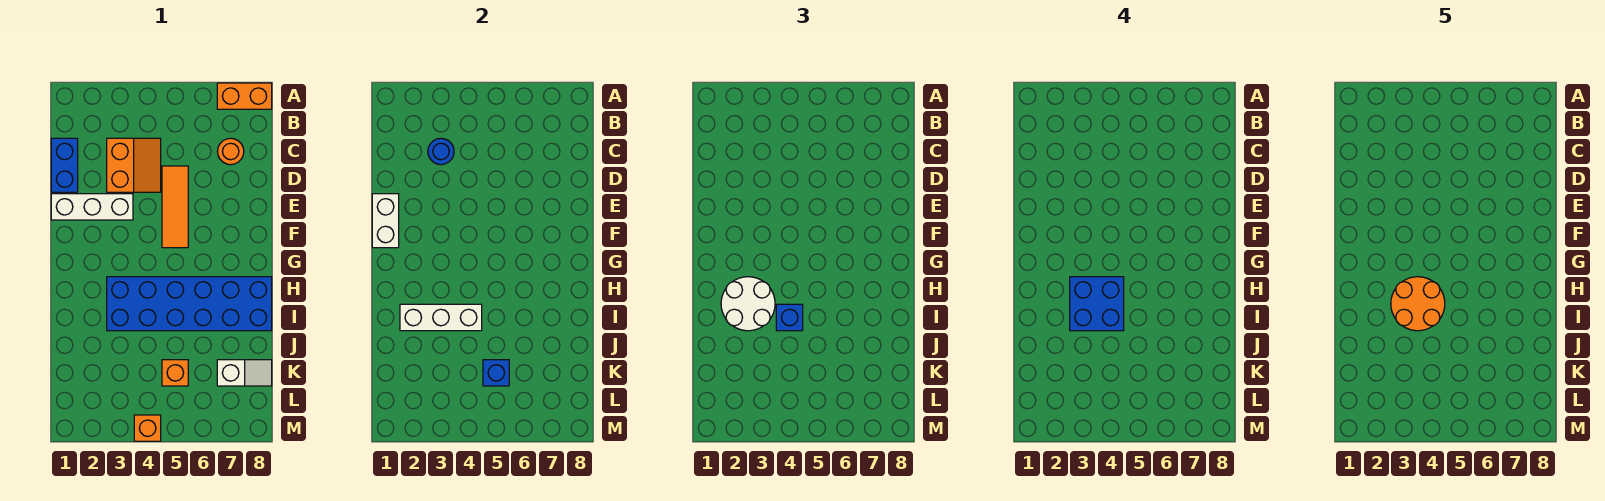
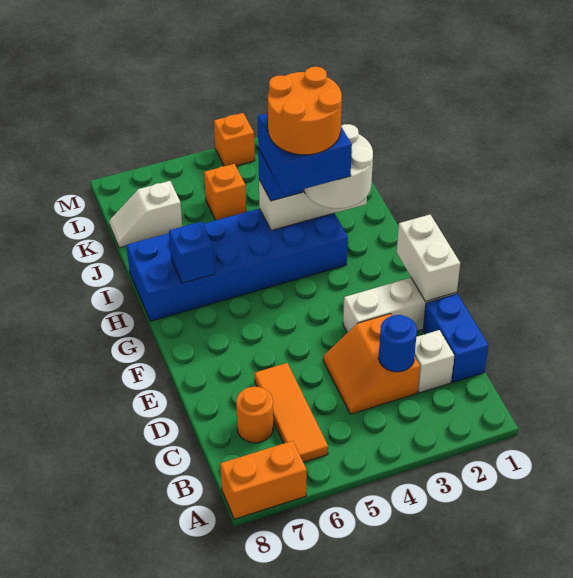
none -> white 1x1 brick [415,330,454,393]
orange 1x3 tile [162,166,188,248] -> orange 1x3 tile moved to [255,363,328,462]
blue 1x1 brick [483,360,509,386] -> blue 1x1 brick moved to [169,222,215,283]

